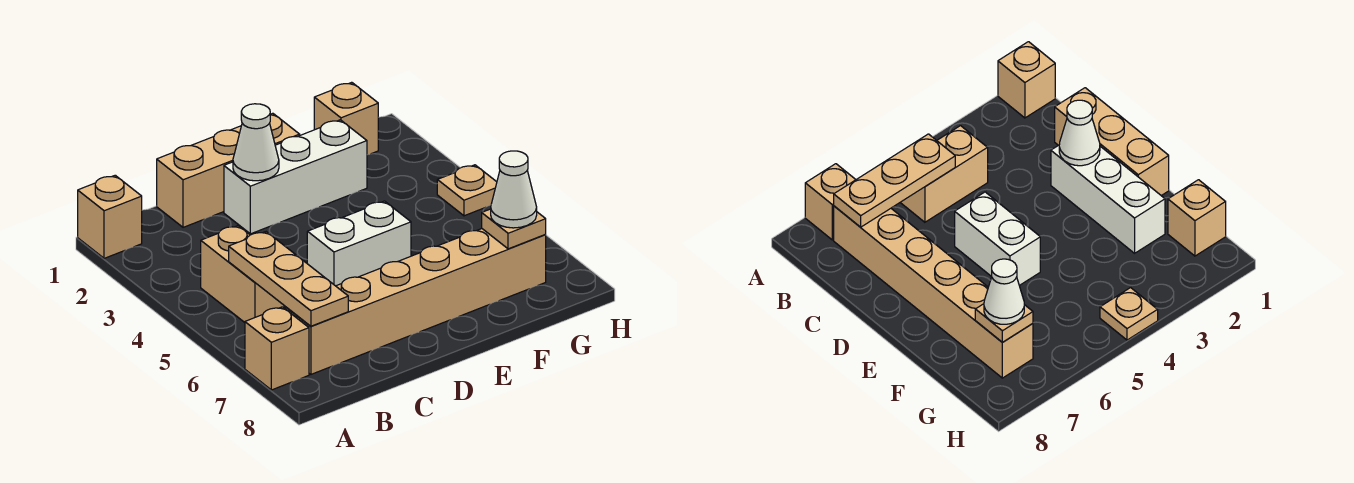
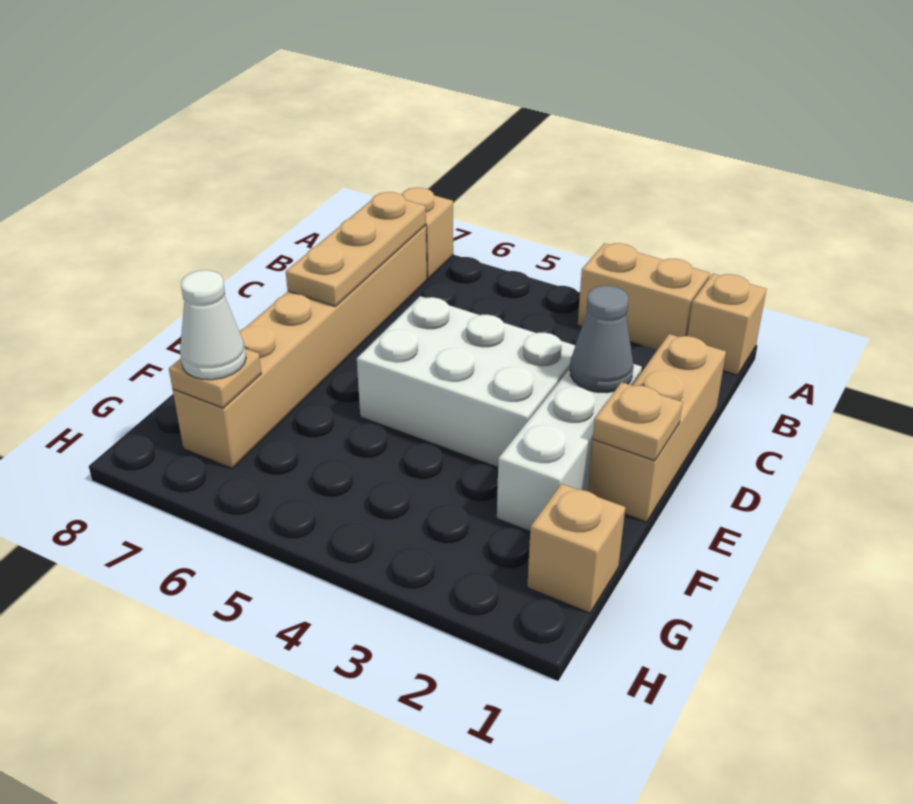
tan 1x2 brick [201,226,284,322] -> tan 1x2 brick moved to [578,243,710,350]
tan 1x3 plate [229,232,348,326] -> tan 1x3 plate turned to [286,192,426,306]
white 1x1 cone [233,104,279,181] -> grey 1x1 cone [570,286,633,393]
white 1x2 brick [307,201,411,286] -> white 2x3 brick [357,296,575,467]
tan 1x1 plate [437,165,497,216] -> tan 1x1 plate moved to [593,382,683,461]

